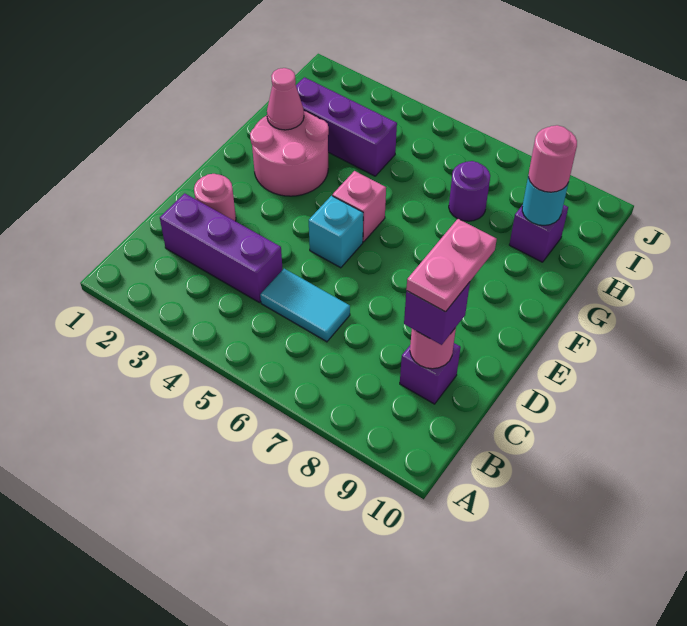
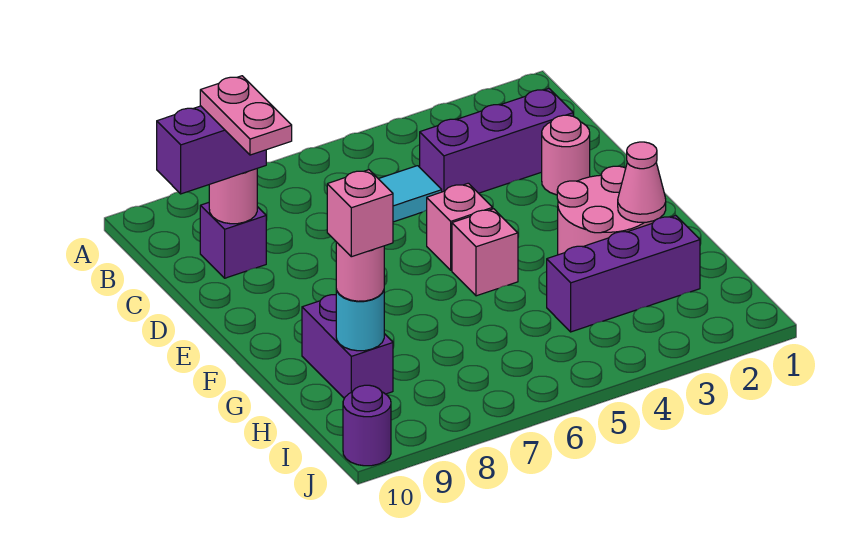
purple 1x1 brick [404,282,470,345] -> purple 1x2 brick [157,106,266,194]
cyan 1x1 brick [309,196,363,268] -> pink 1x1 brick [427,183,492,270]
purple 1x1 round brick [449,161,490,221] -> purple 1x1 round brick moved to [343,385,391,466]
purple 1x1 brick [509,205,568,262] -> purple 1x2 brick [302,295,393,398]
none -> pink 1x1 brick [327,170,393,257]

